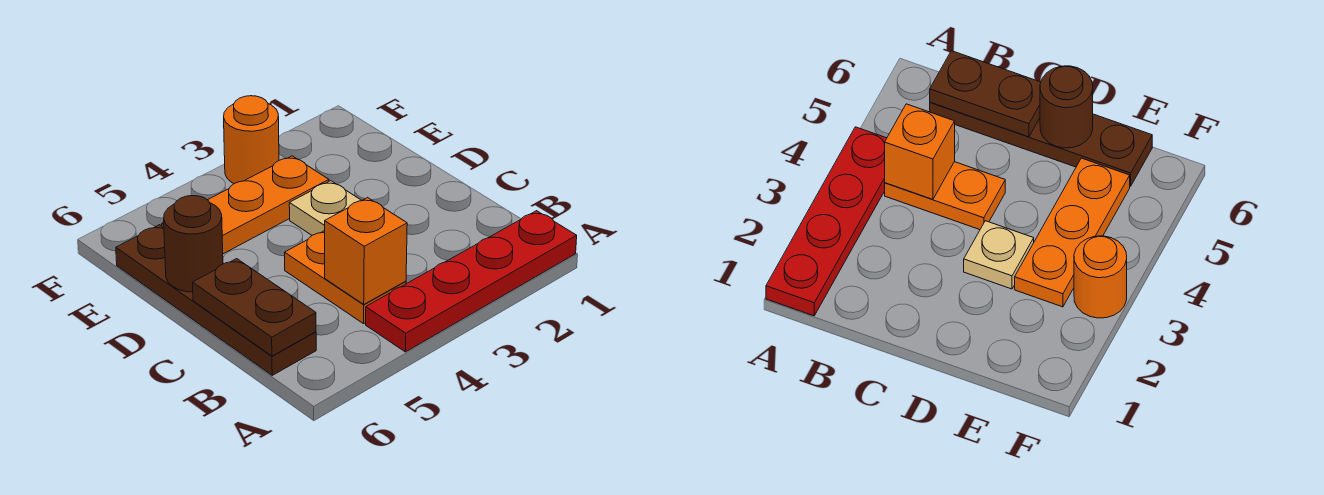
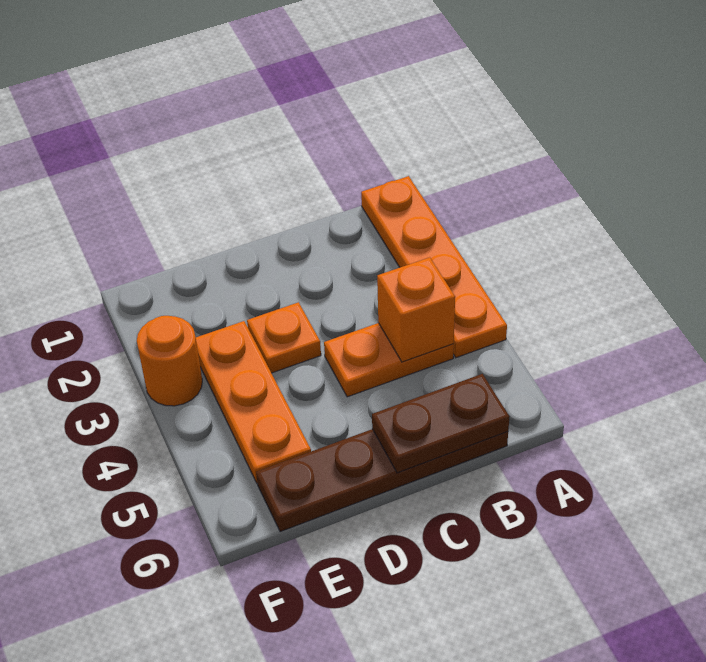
red 1x4 plate [366,211,577,352] -> orange 1x4 plate [361,176,507,358]
tan 1x1 plate [289,181,362,235] -> orange 1x1 plate [247,302,321,373]
brown 1x1 round brick [164,196,223,292] -> none

